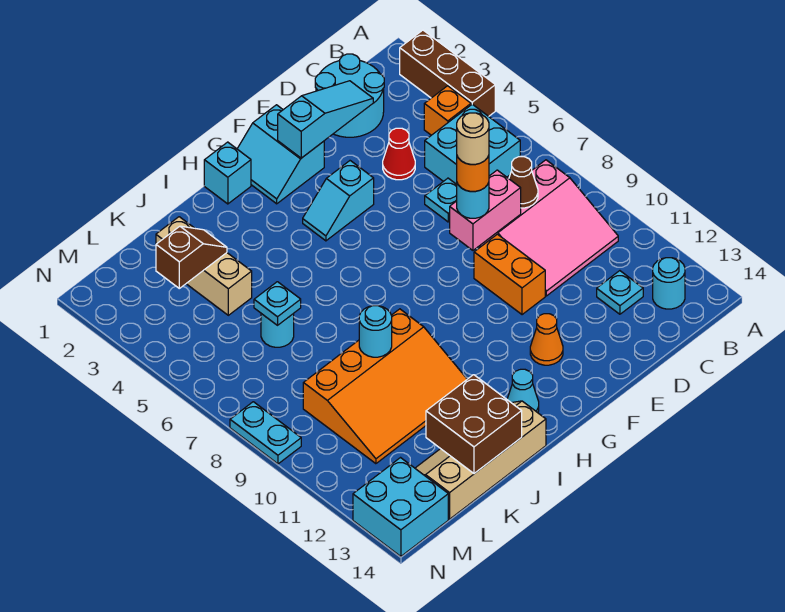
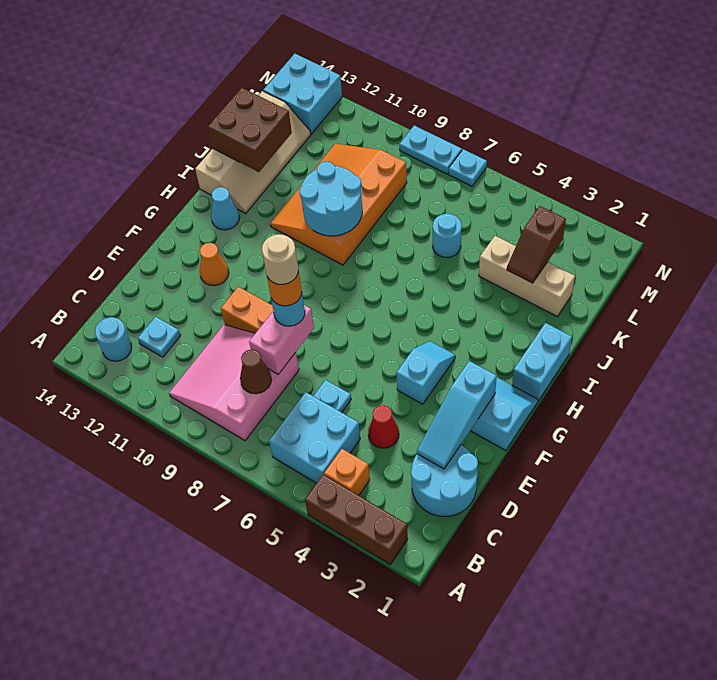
cyan 1x1 brick [204,142,251,204] -> cyan 1x2 brick [512,323,572,401]
cyan 1x1 round brick [359,306,392,357] -> cyan 2x2 round brick [300,162,362,236]
cyan 1x1 plate [254,282,301,325] -> cyan 1x1 plate moved to [449,149,487,186]

